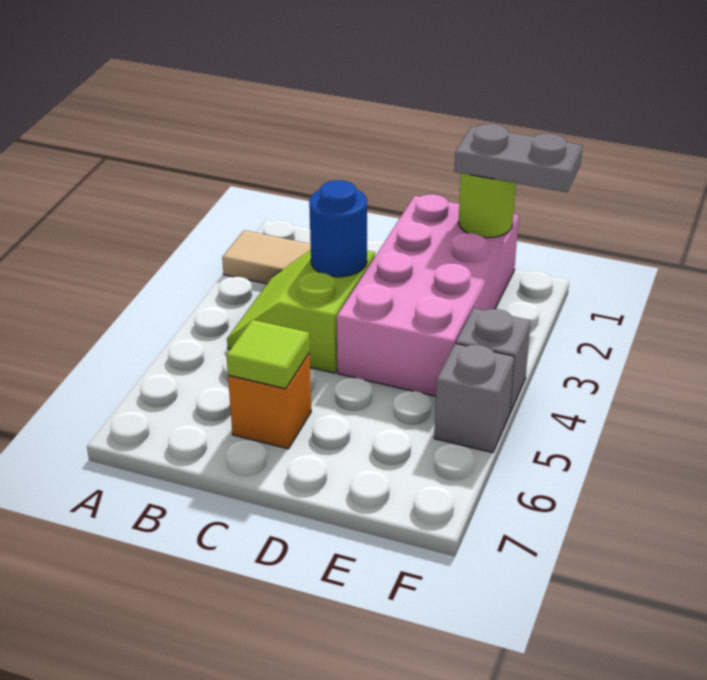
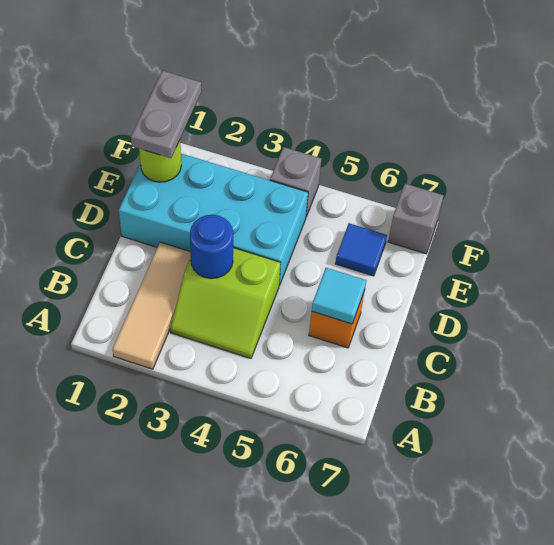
lime 1x1 tile [226,320,310,389] -> cyan 1x1 tile [312,268,366,324]
pink 2x4 brick [337,194,519,396] -> cyan 2x4 brick [119,154,308,286]
none -> blue 1x1 tile [335,223,387,276]
grey 1x1 brick [434,344,514,453] -> grey 1x1 brick moved to [388,184,444,254]

